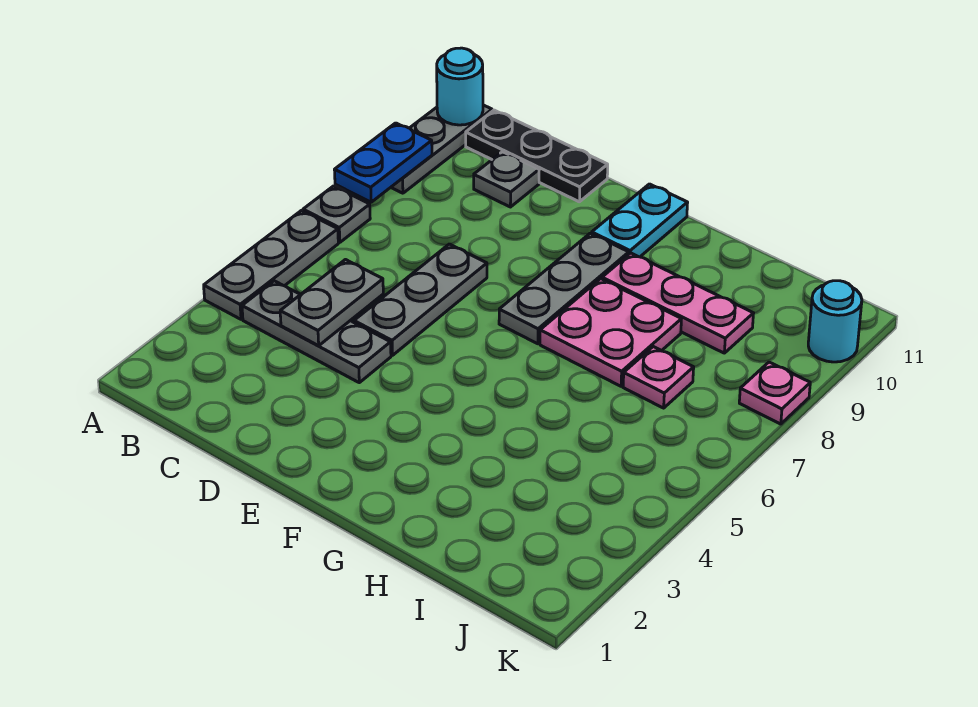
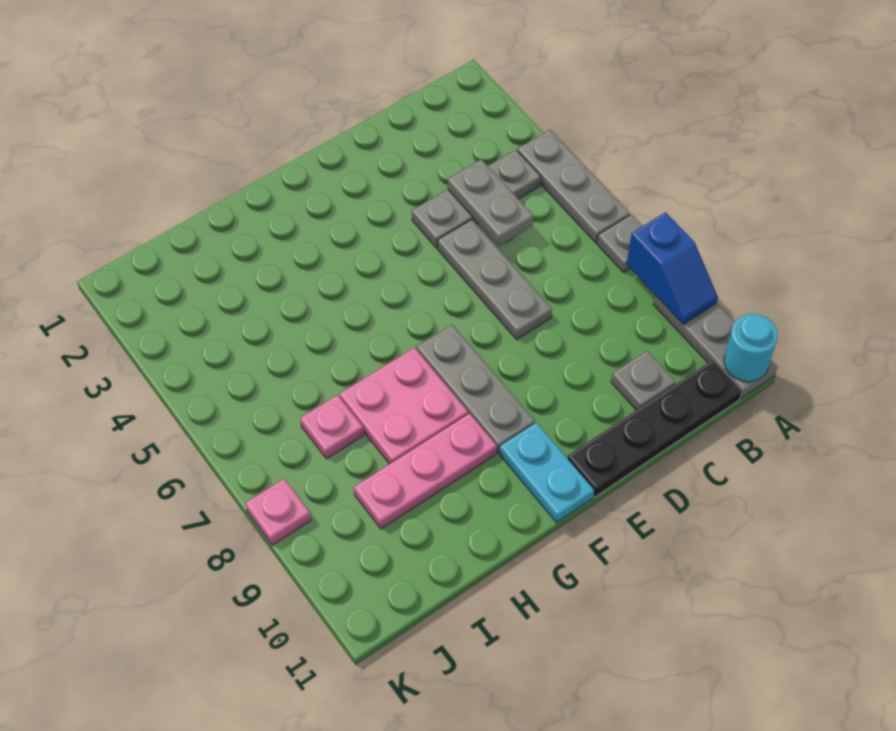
blue 1x2 plate [334,123,432,202] -> blue 1x2 slope [627,212,718,324]
black 1x3 plate [466,110,608,202] -> black 1x4 plate [567,360,742,497]
cyan 1x1 round brick [808,281,862,362] -> none

